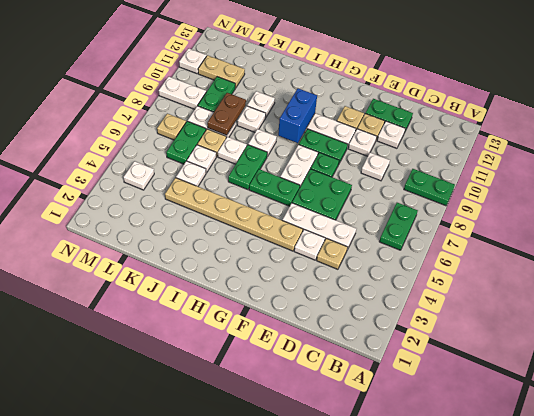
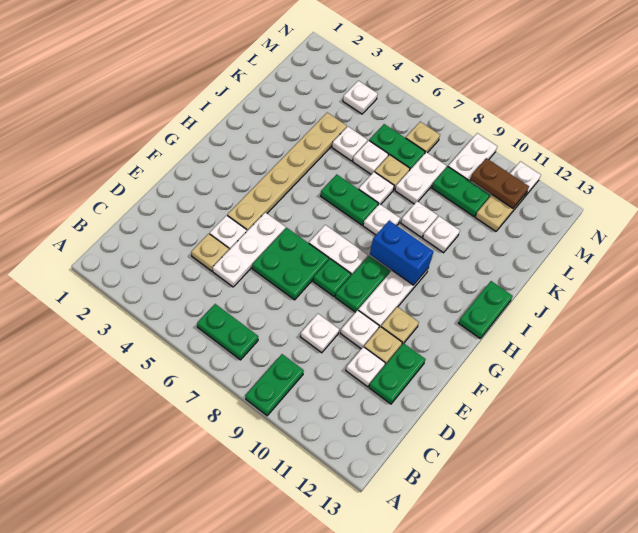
green 1x2 plate [249,169,300,206] -> green 1x2 plate moved to [459,281,512,339]
brown 1x2 plate [207,93,246,135] -> brown 1x2 plate moved to [470,158,529,208]

